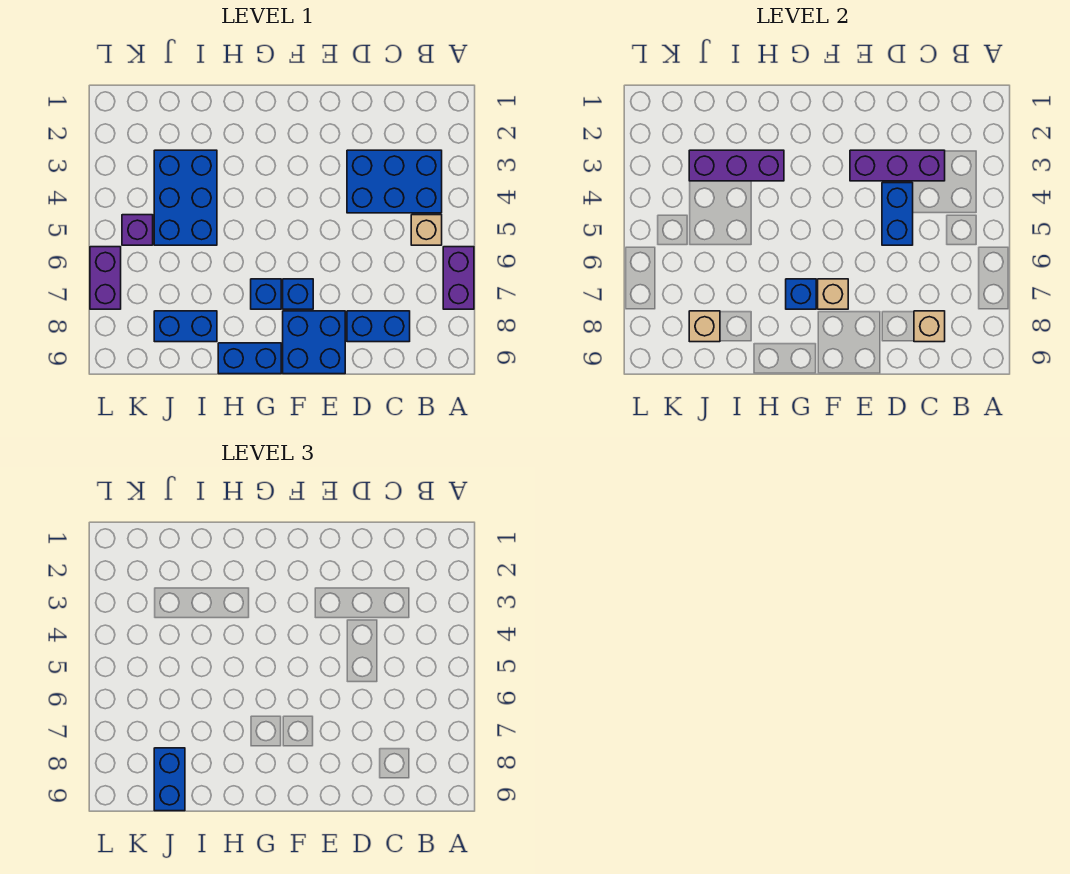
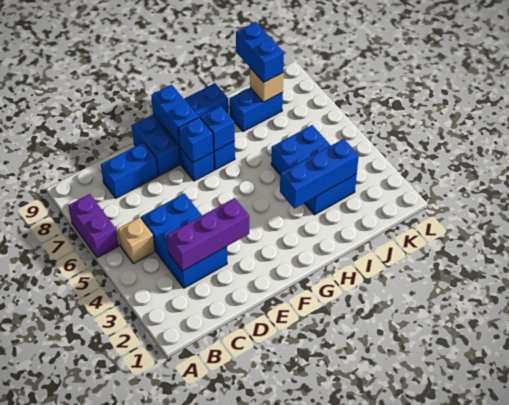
blue 2x3 brick [347,150,442,213] -> blue 2x3 brick turned to [141,193,227,288]
tan 1x1 brick [914,311,945,342] -> none
blue 1x2 brick [882,183,913,245] -> blue 1x2 brick moved to [151,85,199,146]
tan 1x1 brick [818,279,848,309] -> blue 1x1 brick [178,117,213,162]
purple 1x3 brick [689,150,784,181] -> blue 1x3 brick [280,139,359,208]
purple 1x1 brick [122,215,153,245] -> none
purple 1x2 brick [90,247,121,309] -> none

